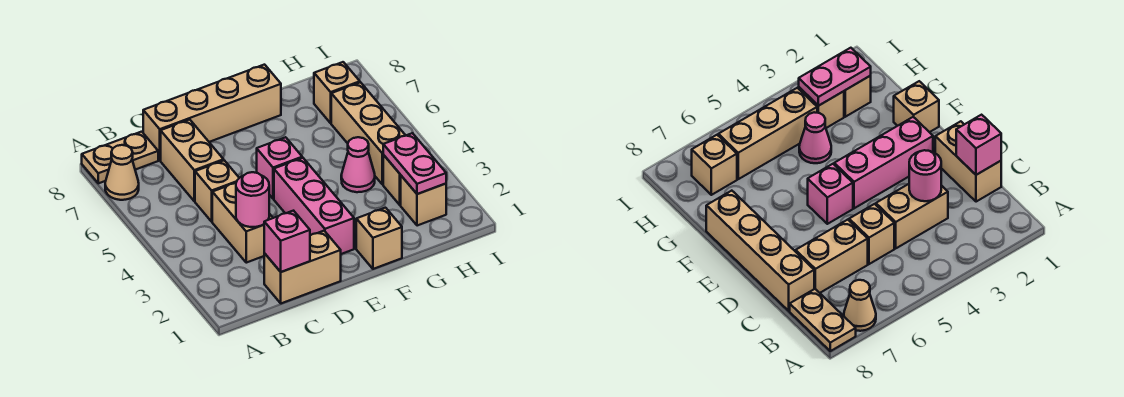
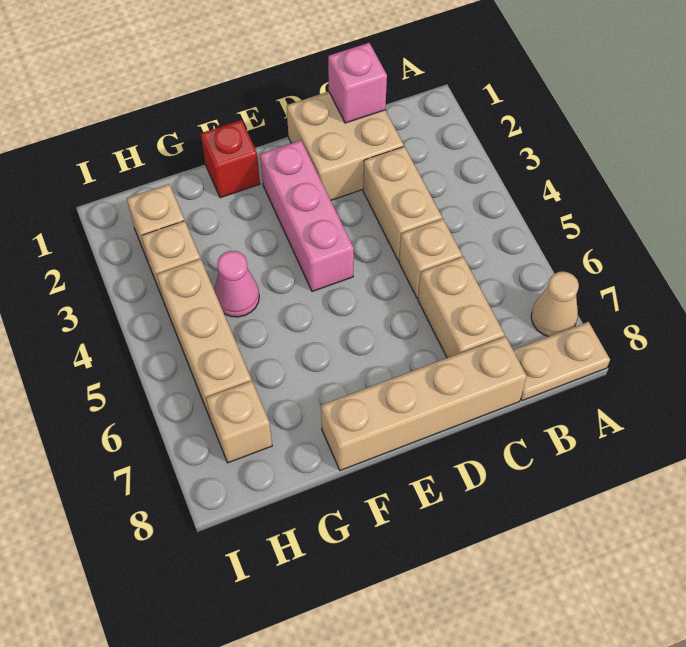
tan 1x2 brick [264,231,341,303] -> tan 2x2 brick [287,92,404,200]
pink 1x1 round brick [236,172,269,227] -> none
pink 1x1 brick [257,137,302,199] -> none
tan 1x1 brick [356,208,402,269] -> red 1x1 brick [201,120,260,198]
pink 1x2 plate [383,133,446,194] -> none

